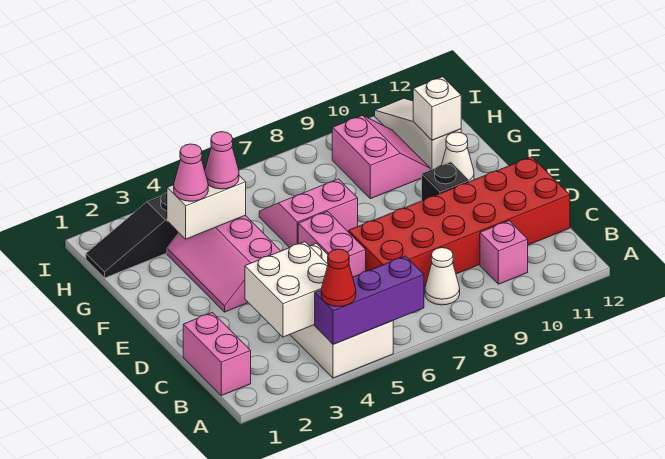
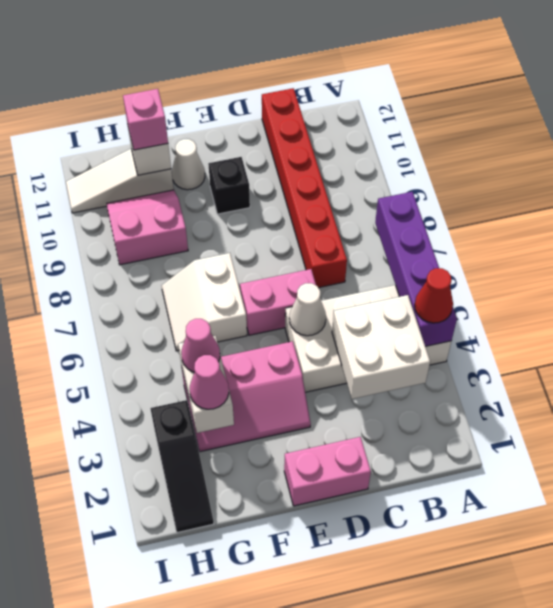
purple 1x3 brick [315,256,424,344] -> purple 1x4 brick [375,192,457,347]
pink 1x2 brick [183,313,251,396] -> pink 1x2 brick moved to [284,437,371,506]
white 1x1 cone [425,248,460,305] -> white 1x1 cone moved to [289,283,326,336]
pink 1x1 brick [480,221,528,284] -> pink 1x1 brick moved to [123,89,168,150]
red 2x6 brick [349,157,570,287] -> red 1x6 brick [262,88,347,288]
pink 2x2 slope [259,179,358,248] -> white 2x2 slope [162,253,247,351]

